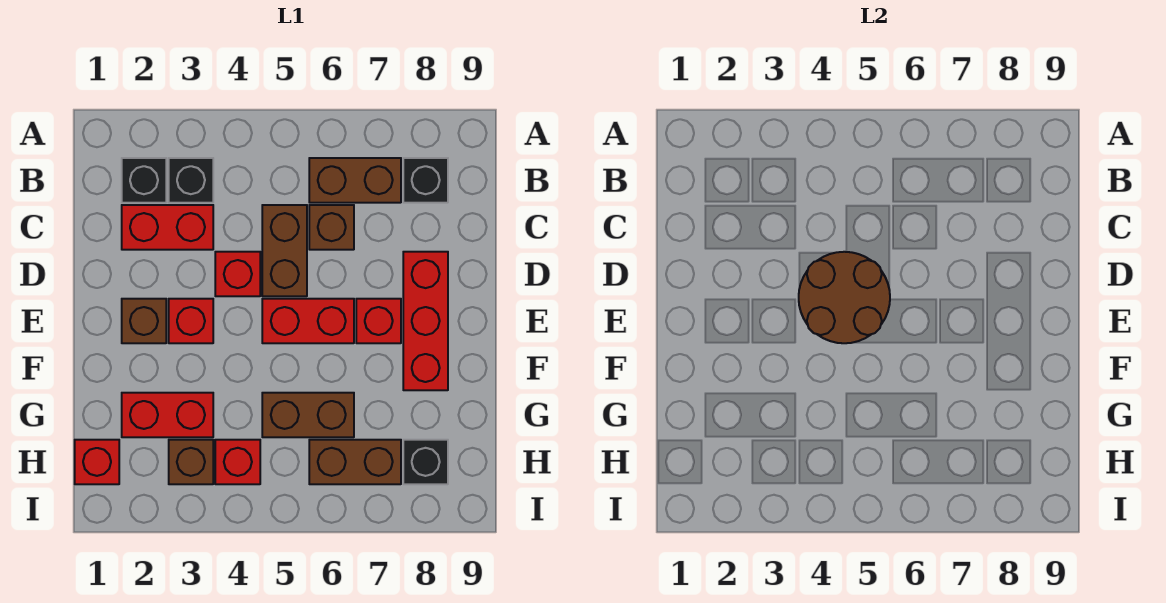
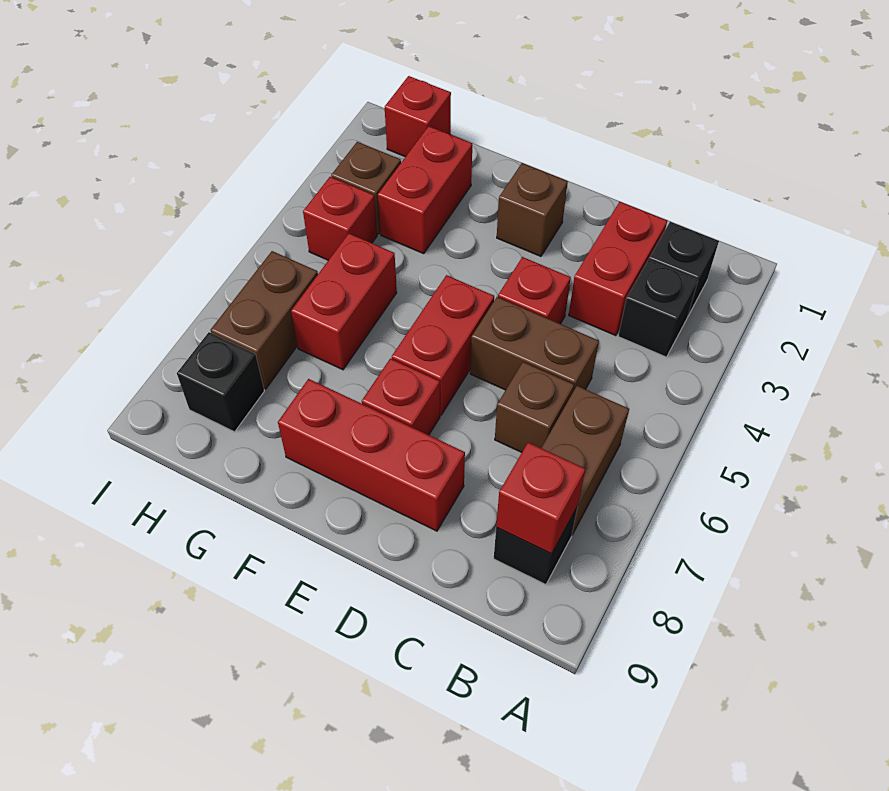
brown 2x2 round brick [799,252,890,343] -> none
red 1x1 brick [169,299,213,343] -> red 1x1 brick moved to [496,442,585,554]
brown 1x2 brick [262,393,354,437] -> red 1x2 brick [291,234,397,370]

